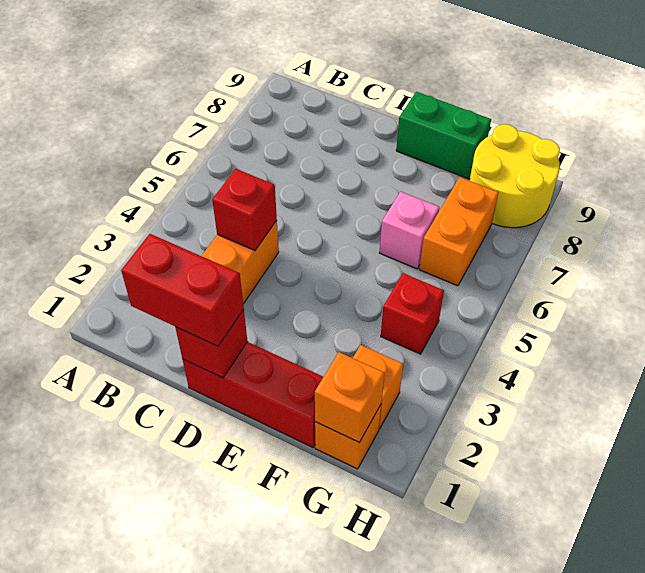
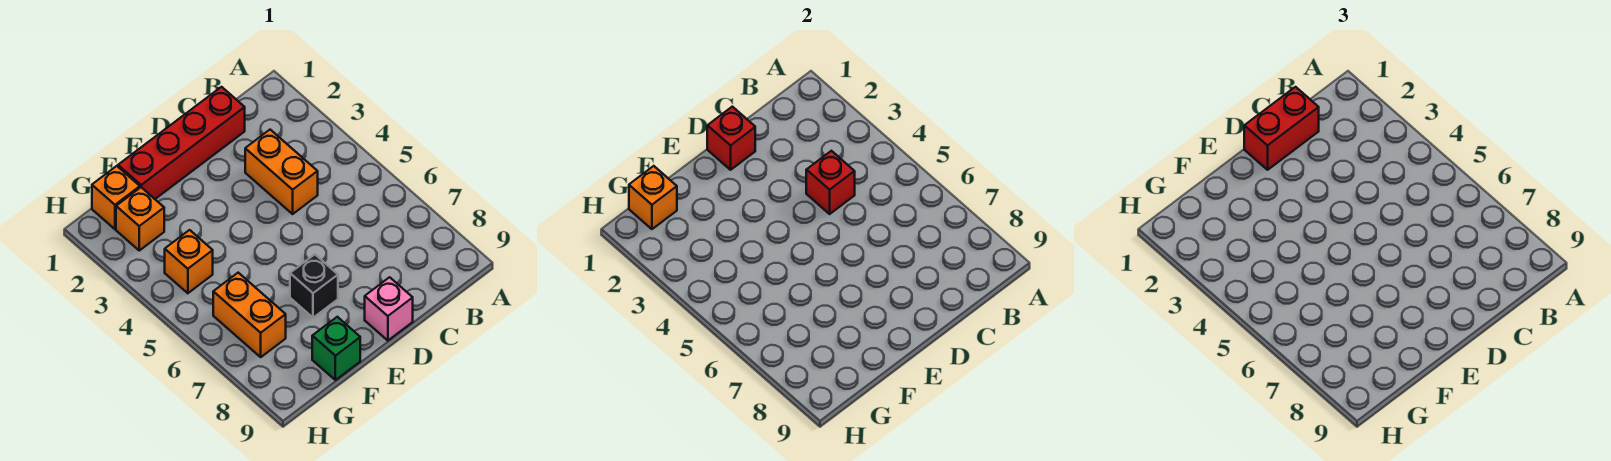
red 1x3 brick [182,342,323,447] -> red 1x4 brick [118,87,245,199]
none -> black 1x1 brick [290,255,338,318]
green 1x2 brick [396,92,491,179] -> green 1x1 brick [312,317,360,380]
pink 1x1 brick [379,192,439,269] -> pink 1x1 brick moved to [365,277,413,341]
red 1x1 brick [381,273,444,354] -> orange 1x1 brick [165,230,213,293]
yellow 2x2 round brick [470,124,560,228] -> none

